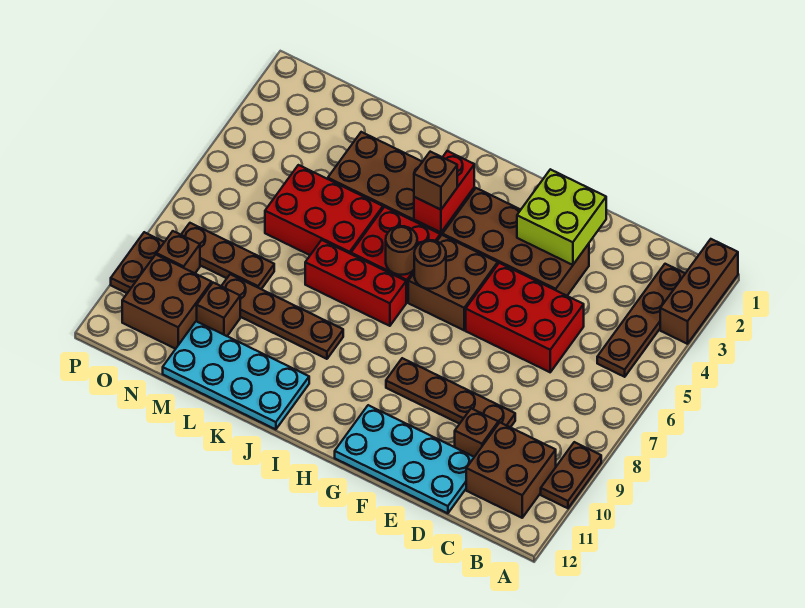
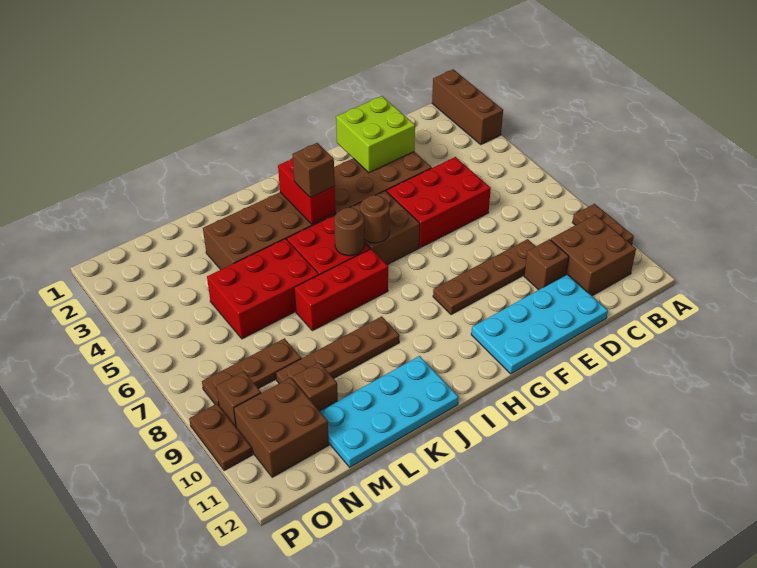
brown 1x4 plate [597,264,685,377] -> none

